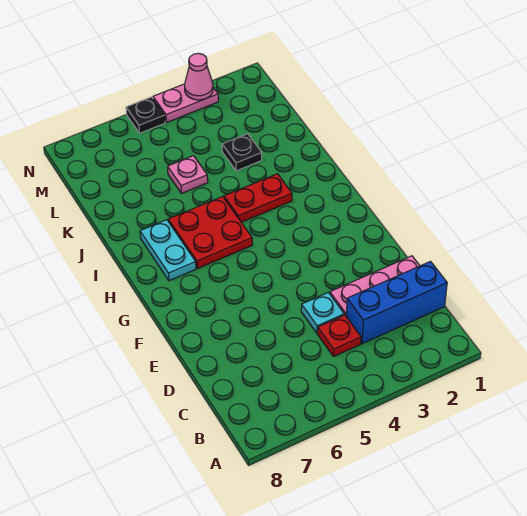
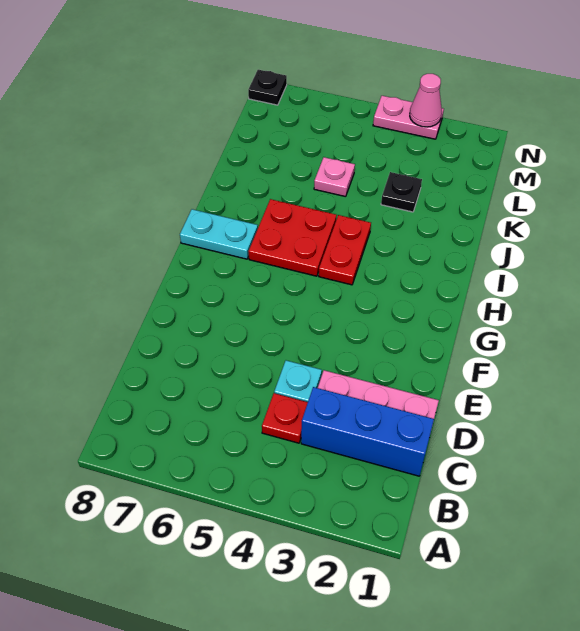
cyan 1x2 plate [140,220,196,281] -> cyan 1x2 plate turned to [180,209,258,259]
red 1x2 plate [224,174,292,222] -> red 1x2 plate turned to [319,215,371,285]
black 1x1 plate [126,97,165,133] -> black 1x1 plate moved to [248,70,287,105]

